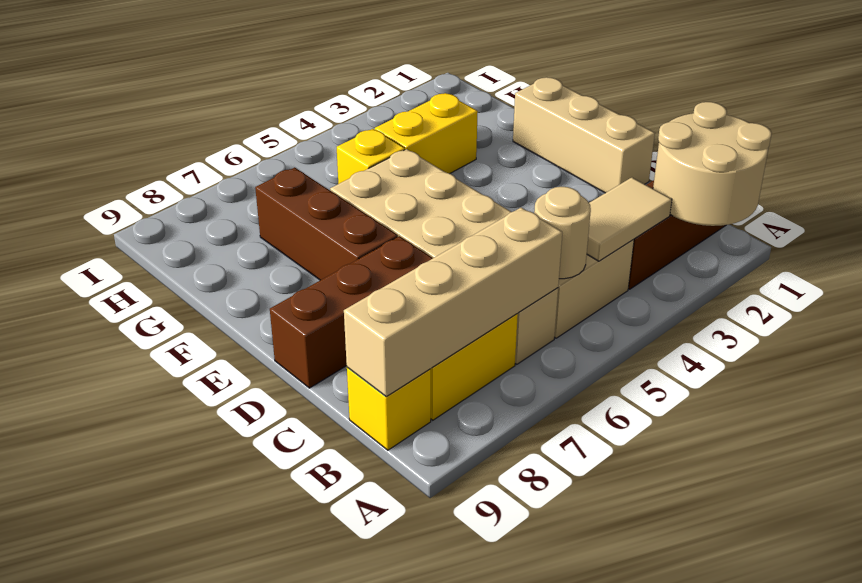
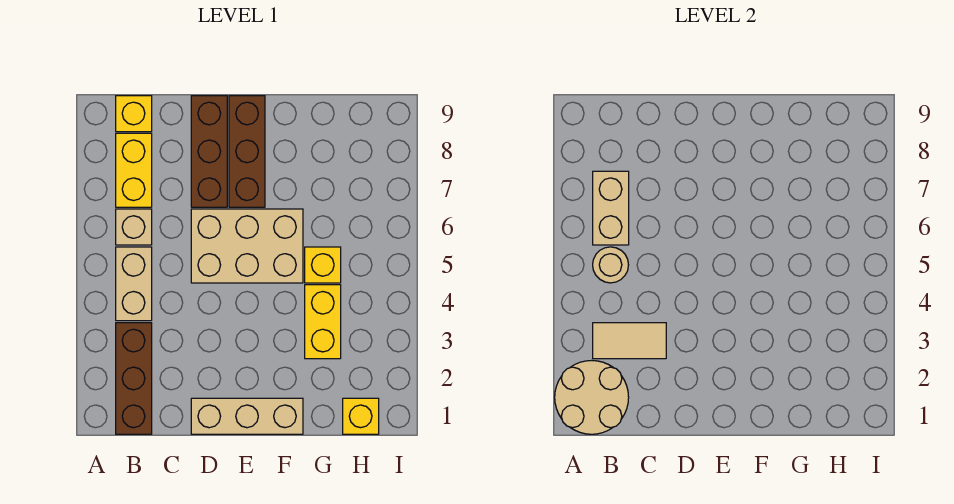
tan 1x2 tile [587,177,672,261] -> tan 1x2 tile turned to [593,323,666,359]
tan 1x4 brick [344,208,562,397] -> tan 1x2 brick [593,171,629,245]
brown 1x3 brick [255,168,398,280] -> brown 1x3 brick turned to [229,96,265,207]
none -> yellow 1x1 brick [343,398,379,434]

